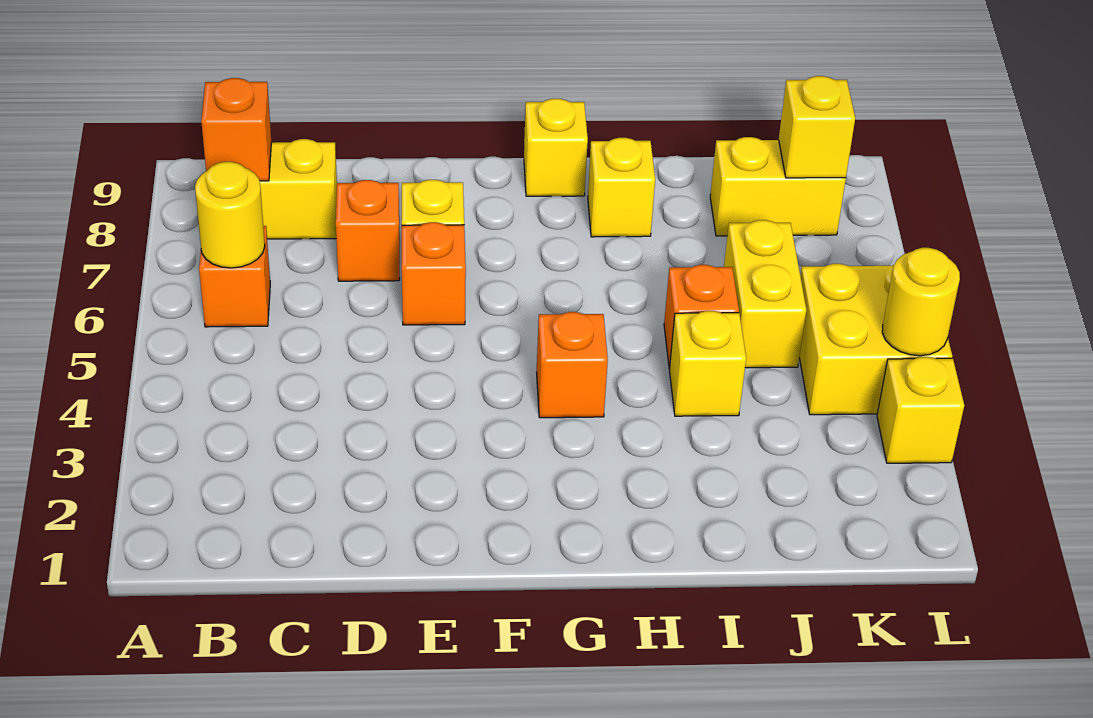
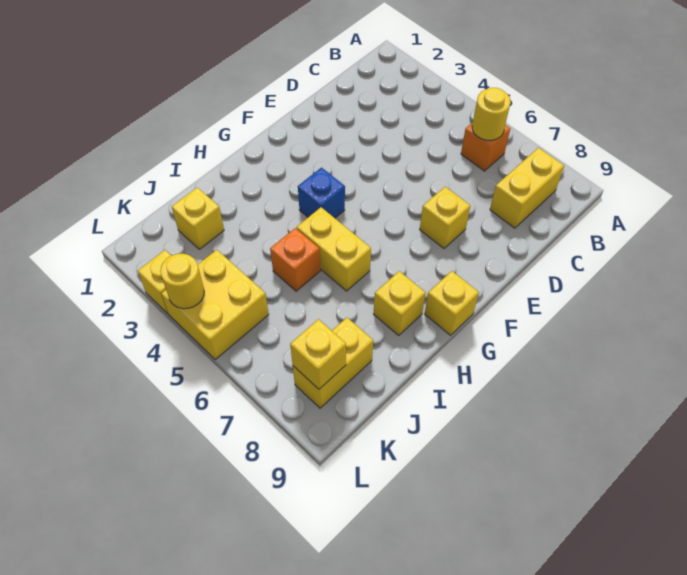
orange 1x1 brick [201,78,271,181] -> none
orange 1x1 brick [336,180,400,281] -> none
orange 1x1 brick [402,222,466,325] -> none
orange 1x1 brick [537,312,608,418] -> blue 1x1 brick [298,168,345,218]
yellow 1x1 brick [669,311,746,416] -> yellow 1x1 brick moved to [172,187,224,249]
yellow 1x2 brick [724,220,806,368] -> yellow 1x2 brick moved to [297,207,371,291]

